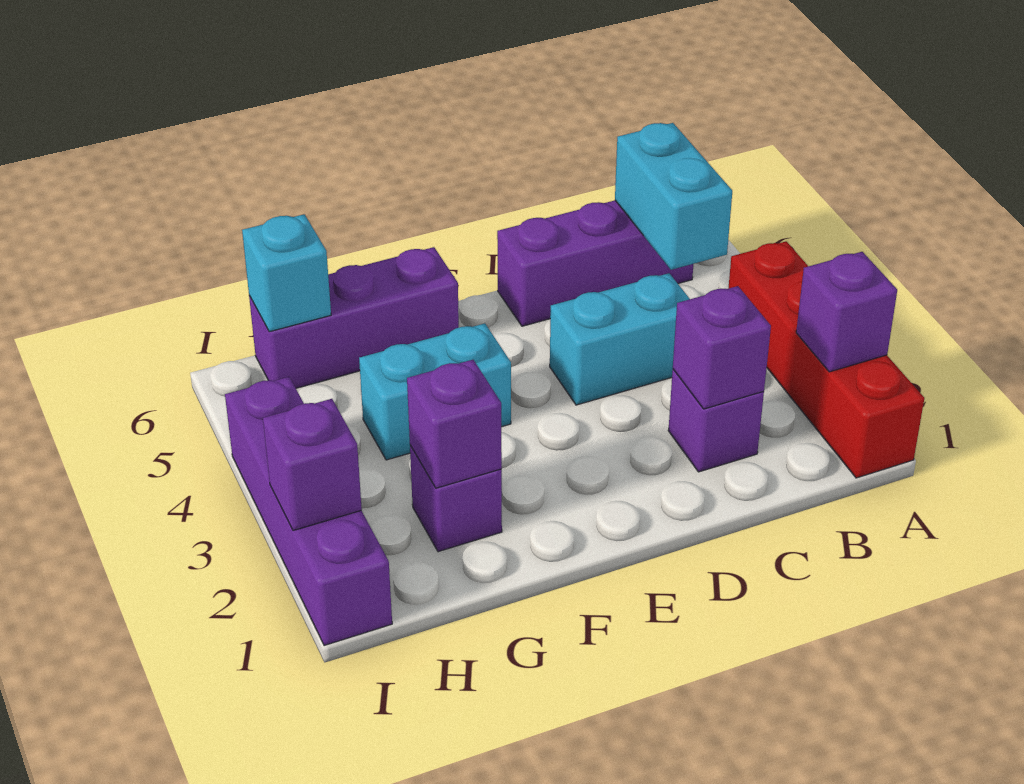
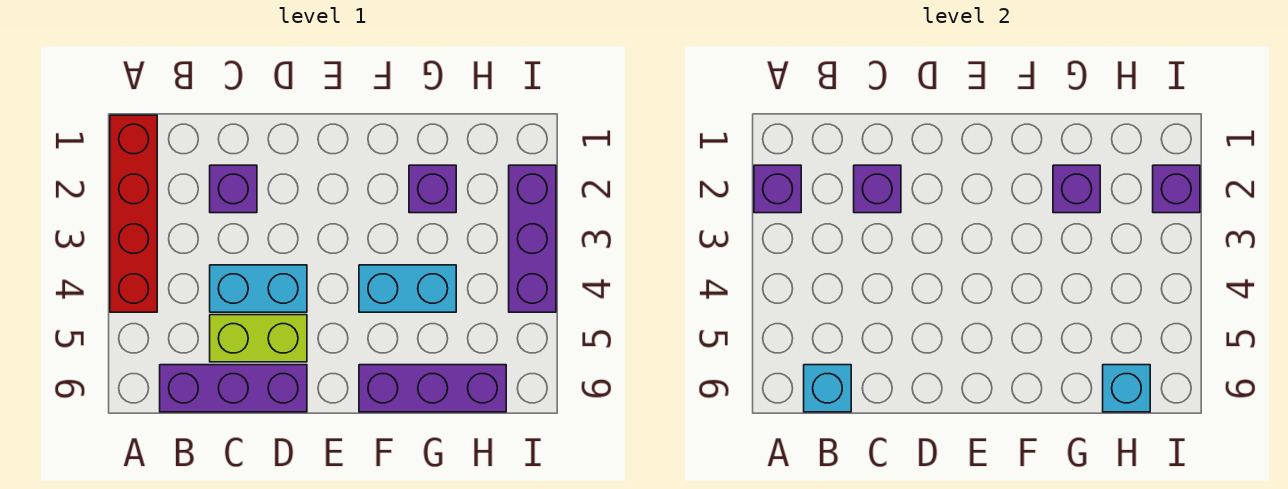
cyan 1x2 brick [615,123,732,270] -> cyan 1x1 brick [804,365,851,412]
none -> lime 1x2 brick [210,315,307,362]
purple 1x4 brick [225,377,392,646] -> purple 1x3 brick [509,165,556,312]

